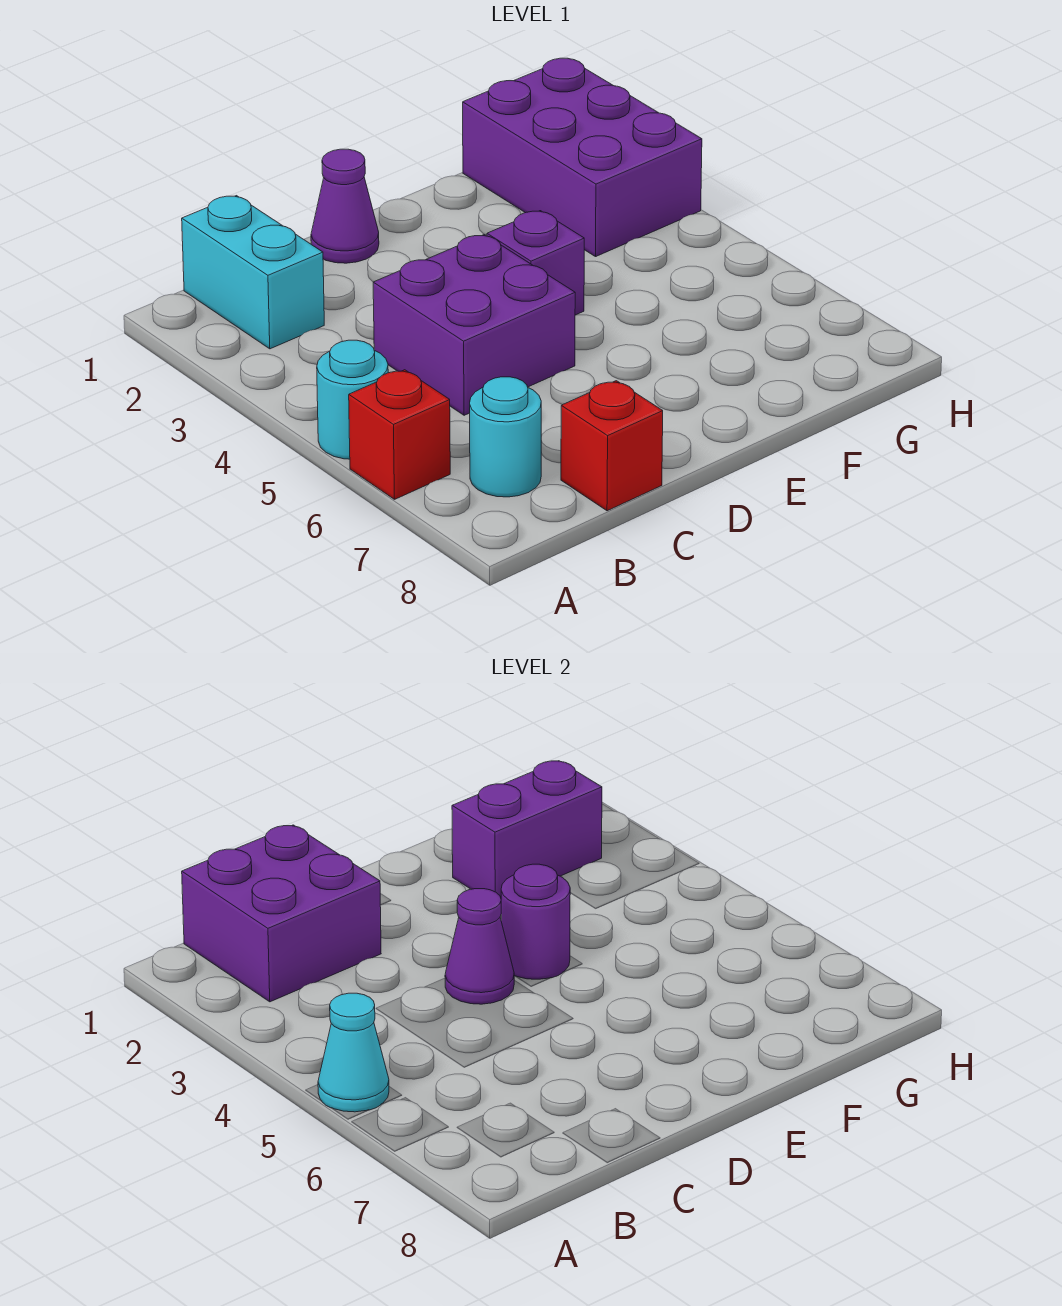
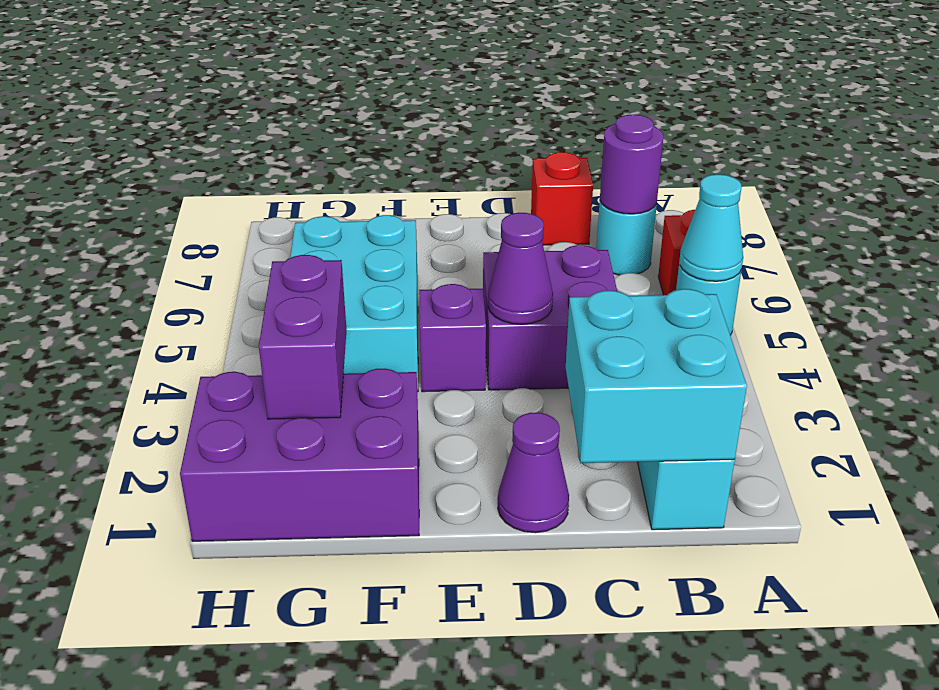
purple 2x2 brick [182,825,381,1002] -> cyan 2x2 brick [566,289,747,463]
purple 1x1 round brick [501,864,570,979] -> purple 1x1 round brick moved to [600,114,663,214]
purple 1x2 brick [452,761,602,897] -> purple 1x2 brick turned to [259,255,346,419]
none -> cyan 2x3 brick [290,215,418,392]
purple 2x3 brick [463,58,702,257] -> purple 2x3 brick turned to [180,369,419,541]

